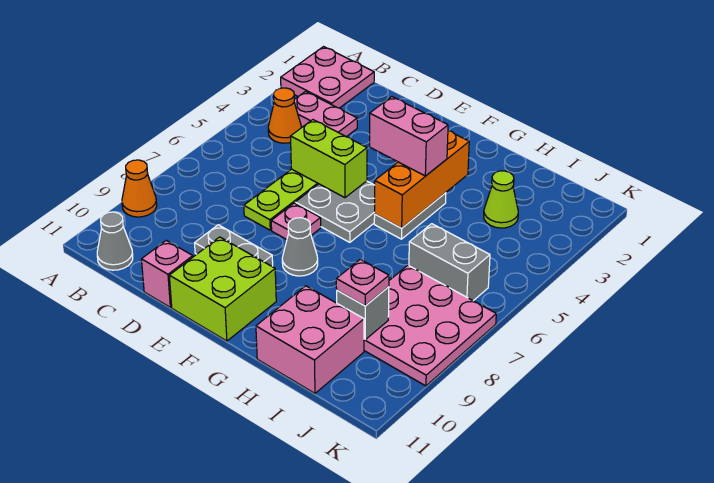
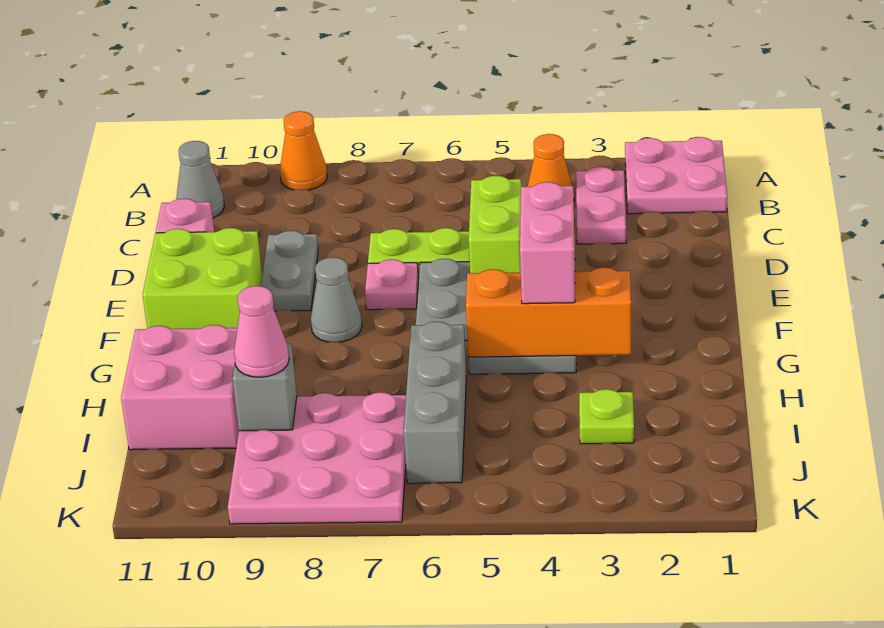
lime 1x1 cone [484,171,518,228] -> lime 1x1 plate [579,389,634,444]
grey 1x2 brick [409,224,490,301] -> grey 1x3 brick [404,321,467,483]
pink 1x1 plate [336,259,389,306] -> pink 1x1 cone [234,286,289,377]

